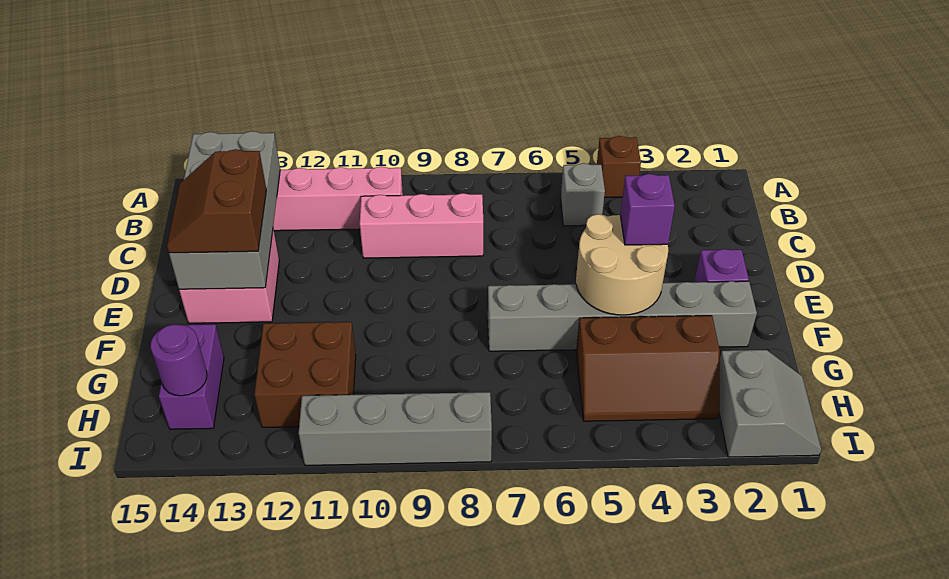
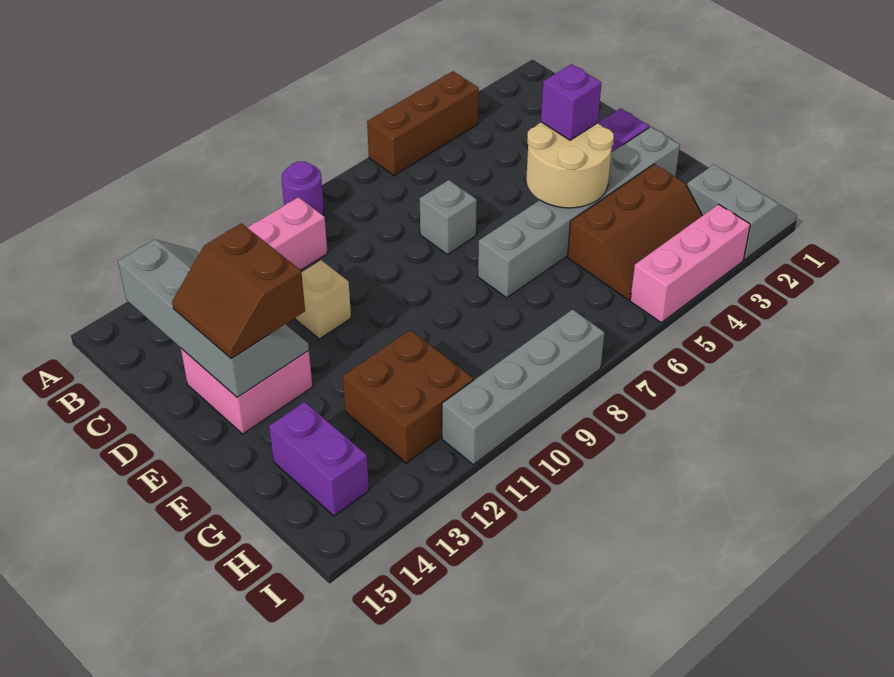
brown 1x1 brick [597,136,641,197] -> brown 1x3 brick [367,71,479,175]
grey 1x1 brick [561,163,605,226] -> grey 1x1 brick moved to [420,180,477,254]
grey 2x4 brick [169,131,280,289] -> grey 2x4 slope [118,240,309,397]
pink 1x3 brick [360,193,483,258] -> pink 1x3 brick moved to [630,204,750,322]
none -> tan 1x1 brick [294,260,351,339]
purple 1x1 round brick [151,325,207,396] -> purple 1x1 round brick moved to [281,162,324,216]

